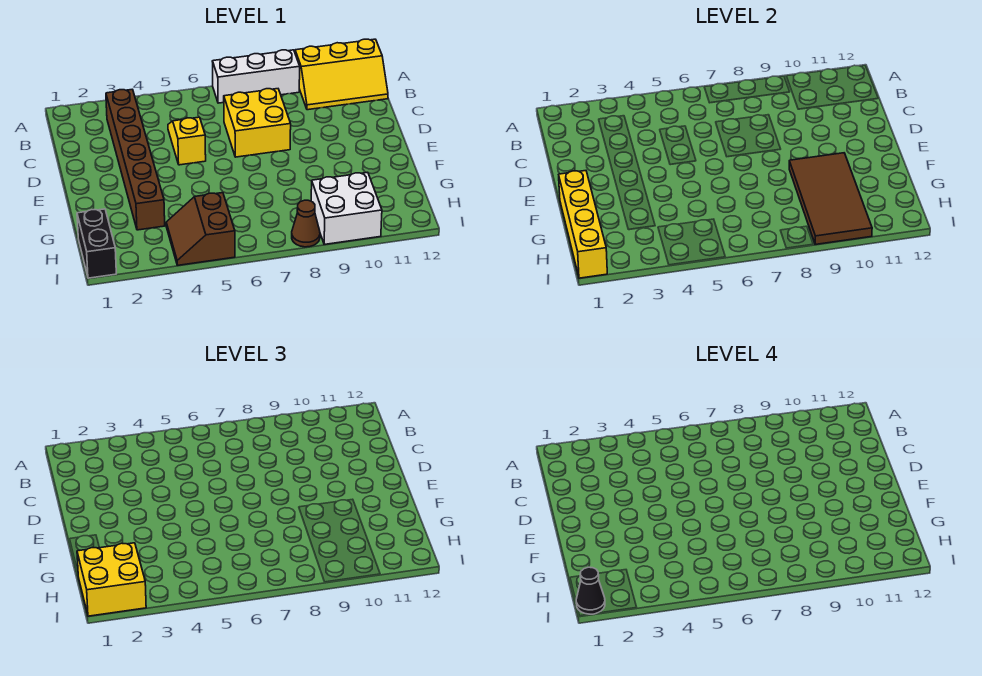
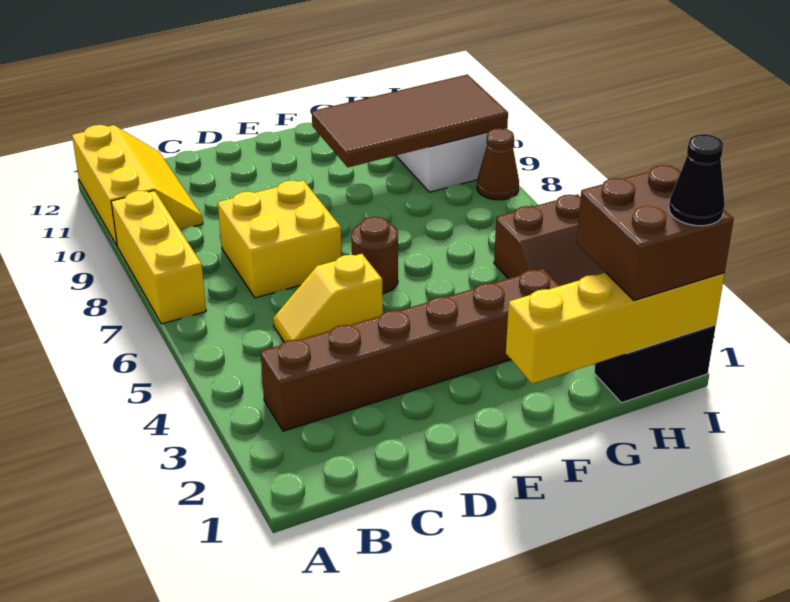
white 1x3 brick [212,50,300,103] -> yellow 1x3 brick [111,190,206,324]
none -> brown 1x1 round brick [352,217,398,294]
yellow 2x2 brick [77,543,146,616] -> brown 2x2 brick [577,165,734,300]

